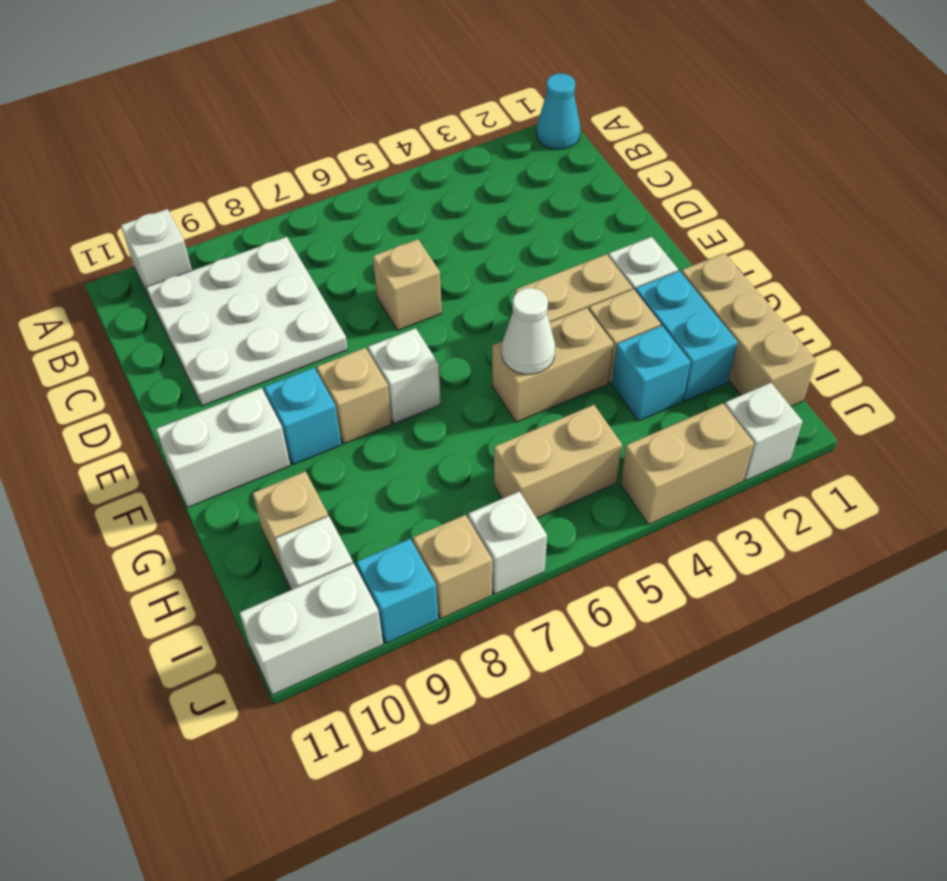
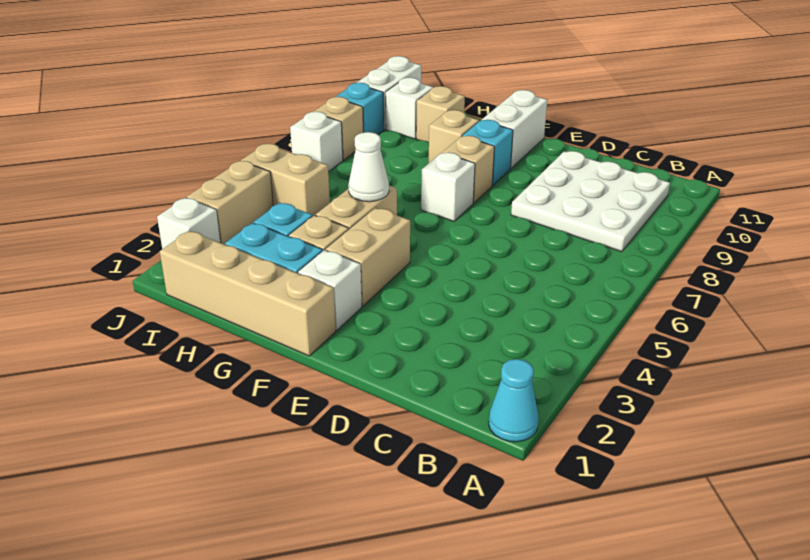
white 1x1 brick [121,209,192,296] -> none
tan 1x1 brick [373,239,442,331] -> tan 1x1 brick moved to [429,110,479,163]
tan 1x3 brick [681,253,816,406] -> tan 1x4 brick [160,231,336,356]
tan 1x2 brick [494,405,622,518] -> tan 1x2 brick turned to [241,144,330,216]

